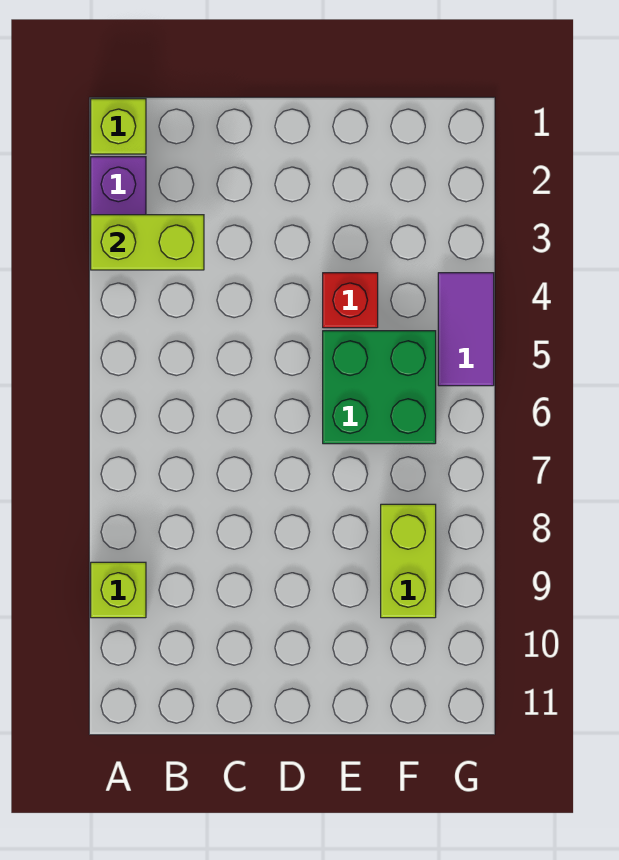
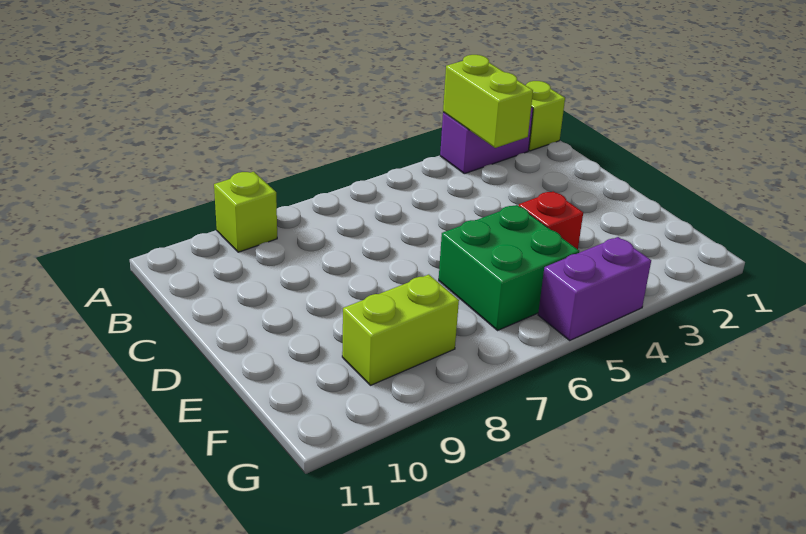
purple 1x2 tile [438,273,494,386] -> purple 1x2 brick [538,237,651,340]

